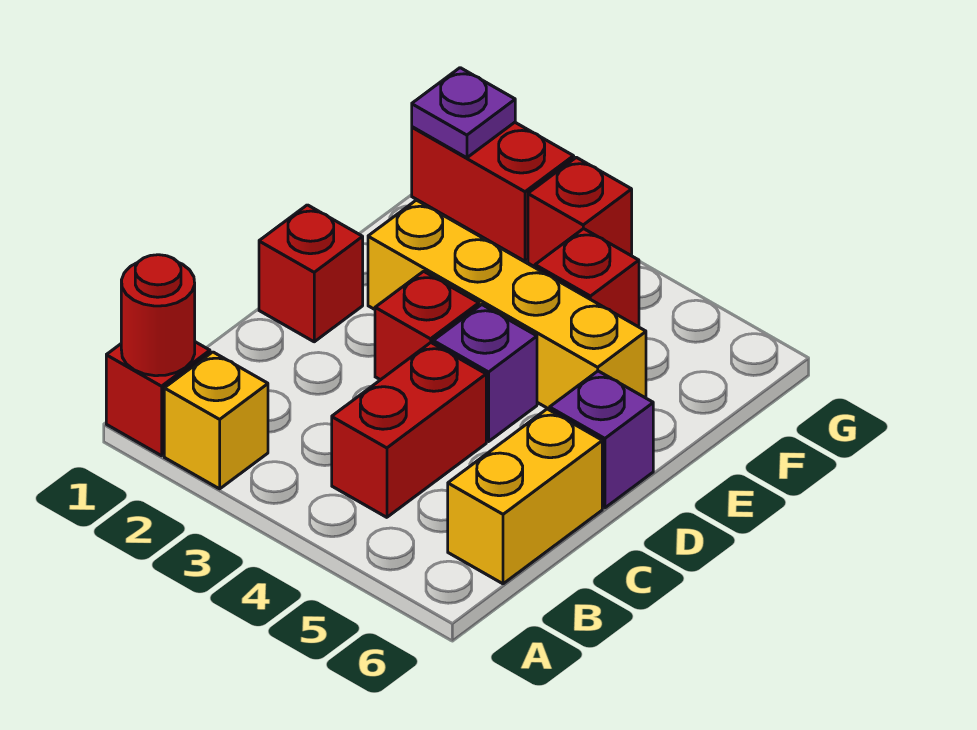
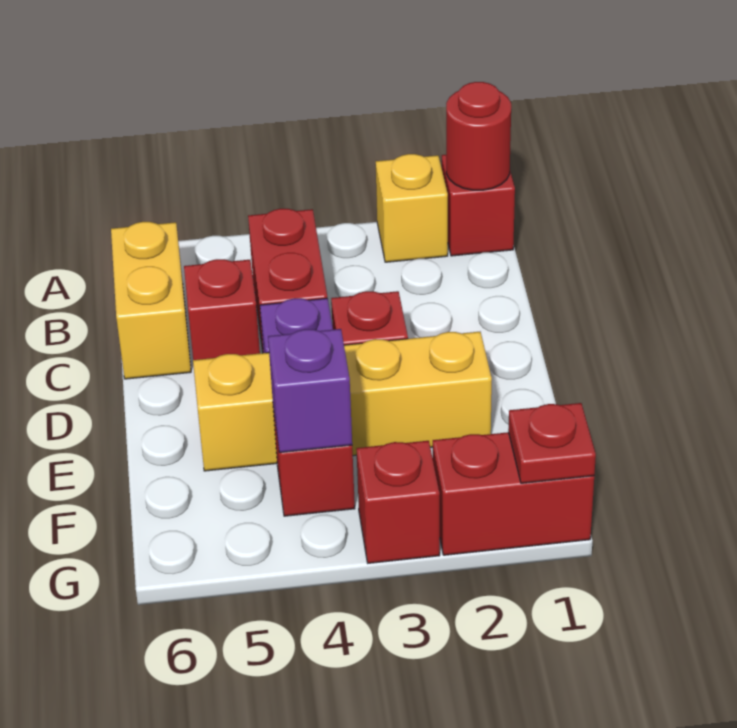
red 1x1 brick [259,205,363,342] -> red 1x1 brick moved to [184,259,260,360]
purple 1x1 brick [550,371,653,508] -> purple 1x1 brick moved to [268,329,352,453]
purple 1x1 plate [412,68,515,158] -> red 1x1 plate [508,403,596,483]

